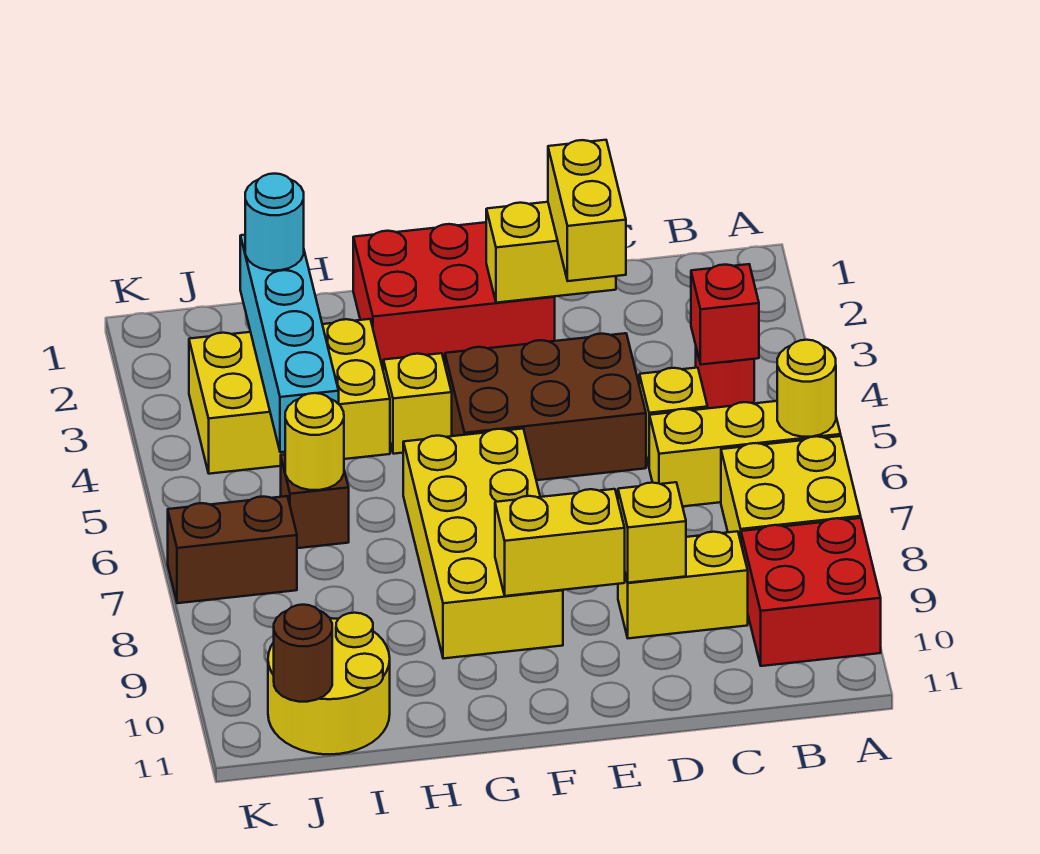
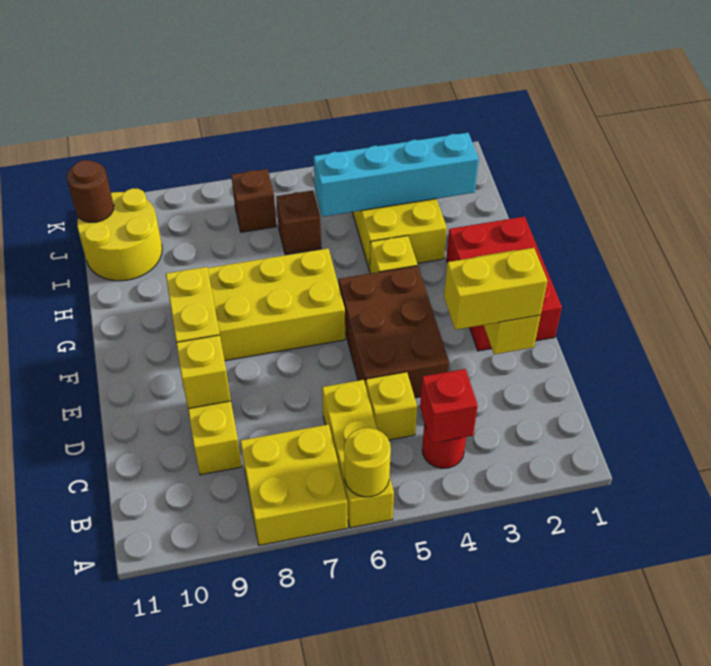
red 2x2 brick [741,518,881,666] -> none
cyan 1x1 round brick [245,174,304,271] -> none
yellow 1x1 round brick [285,393,344,490] -> none
brown 1x2 brick [168,496,297,603] -> brown 1x1 brick [231,169,276,232]

